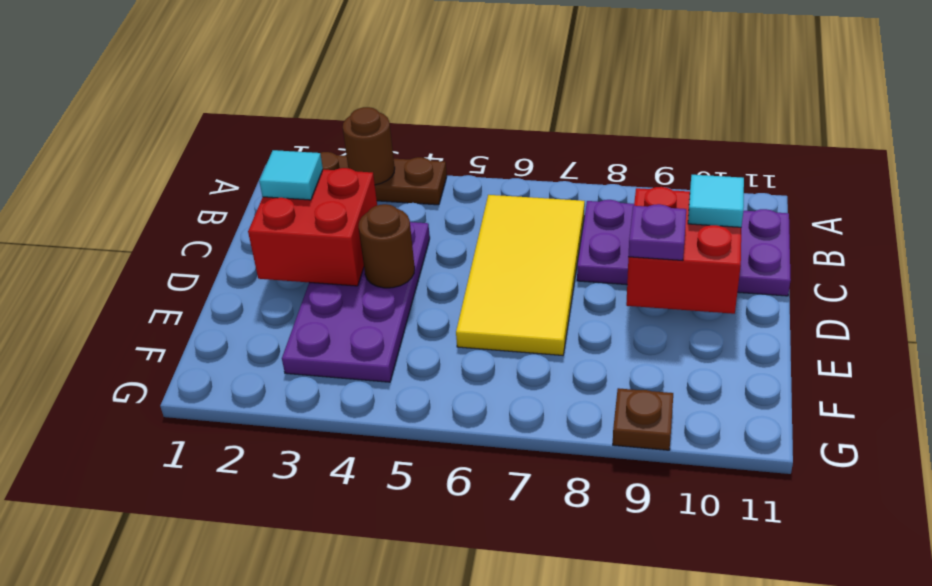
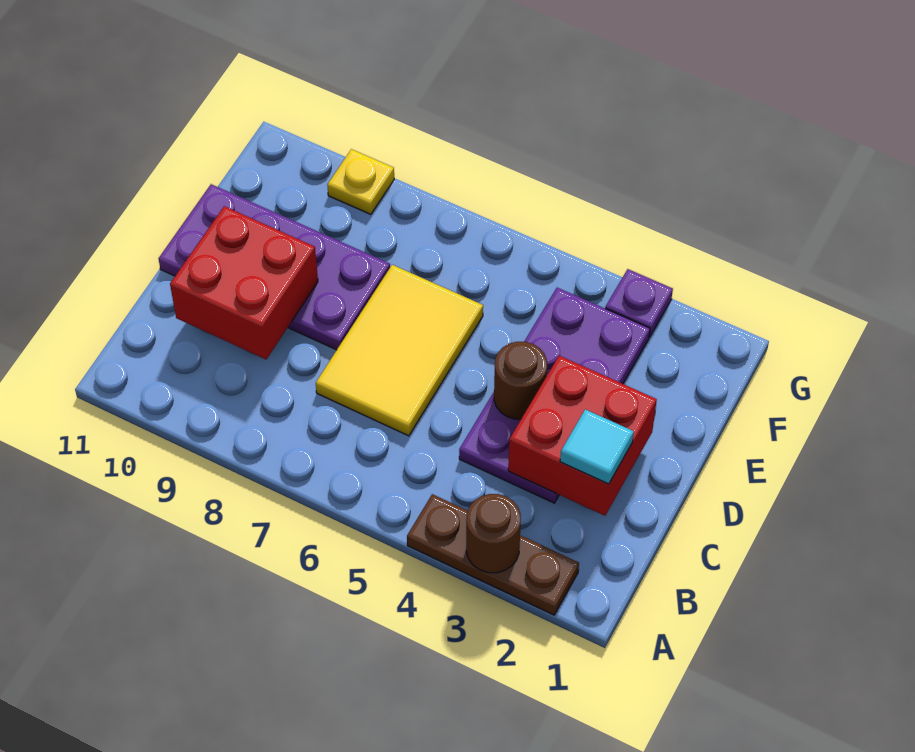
yellow 2x4 tile [456,195,585,355] -> yellow 2x3 tile [316,265,483,436]
purple 2x4 plate [577,200,791,296] -> purple 2x4 plate moved to [159,184,390,350]
cyan 1x1 tile [688,175,744,227] -> none
purple 1x1 plate [628,204,686,260] -> purple 1x1 plate moved to [605,269,673,337]
brown 1x1 plate [613,388,673,450] -> yellow 1x1 plate [327,149,394,214]

